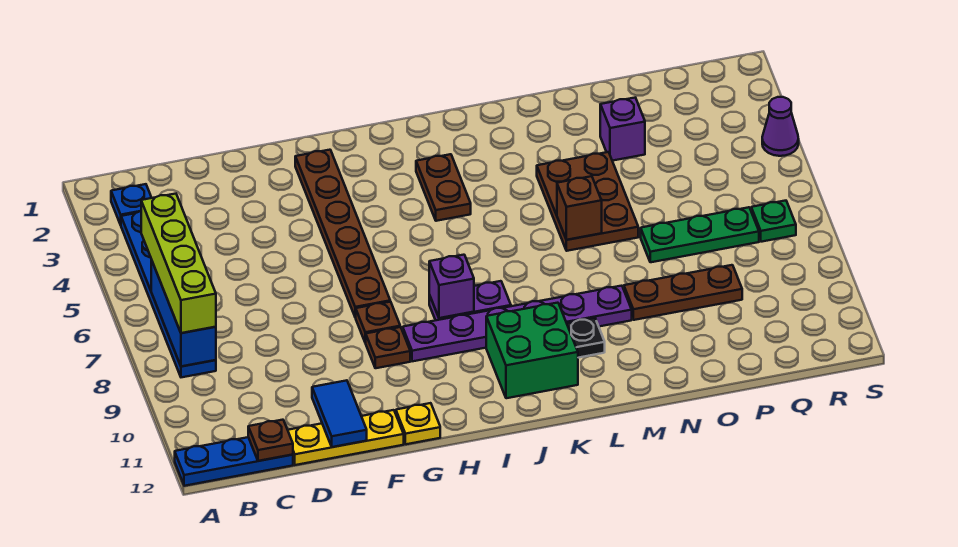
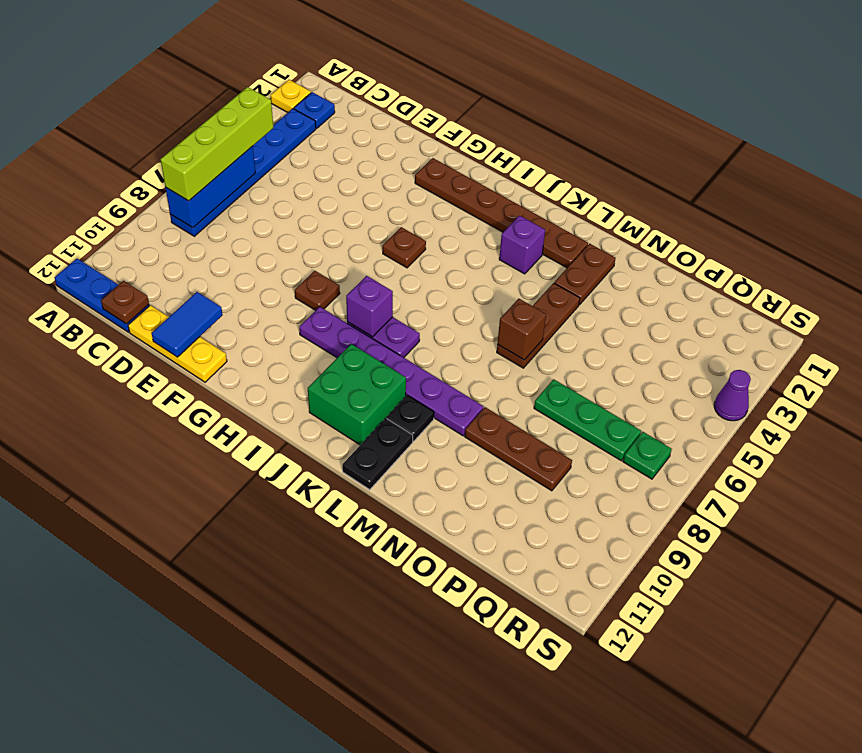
brown 1x6 plate [295,150,390,317] -> brown 1x6 plate turned to [415,158,588,268]
brown 1x1 plate [366,327,410,368] -> brown 1x1 plate moved to [382,227,426,268]
yellow 1x1 plate [396,403,440,444] -> yellow 1x1 plate moved to [271,80,311,113]
brown 1x2 plate [416,154,471,221] -> brown 1x2 plate moved to [554,244,616,305]
none -> black 1x2 plate [342,418,413,490]
brown 2x3 plate [537,152,638,251] -> brown 1x3 plate [497,283,580,368]
purple 1x1 brick [600,98,645,161] -> purple 1x1 brick moved to [499,216,545,274]

